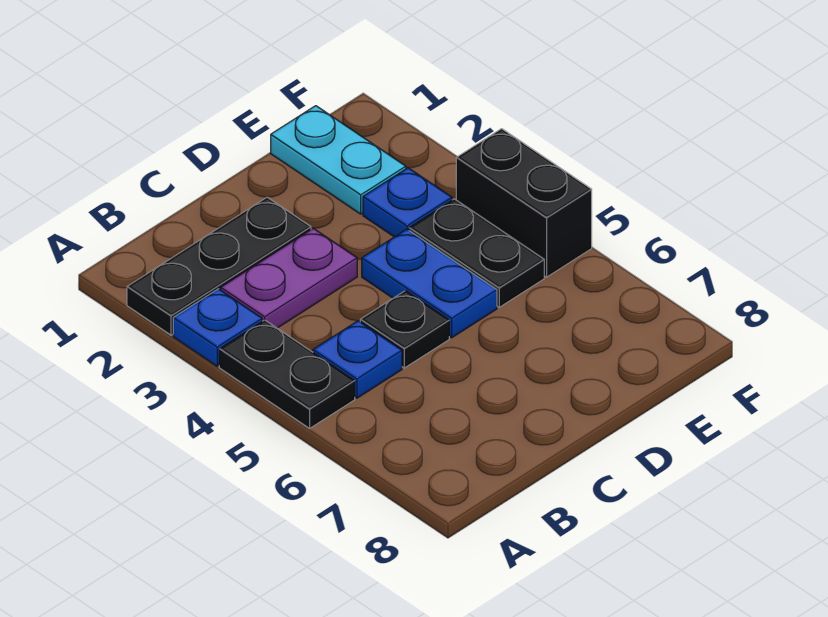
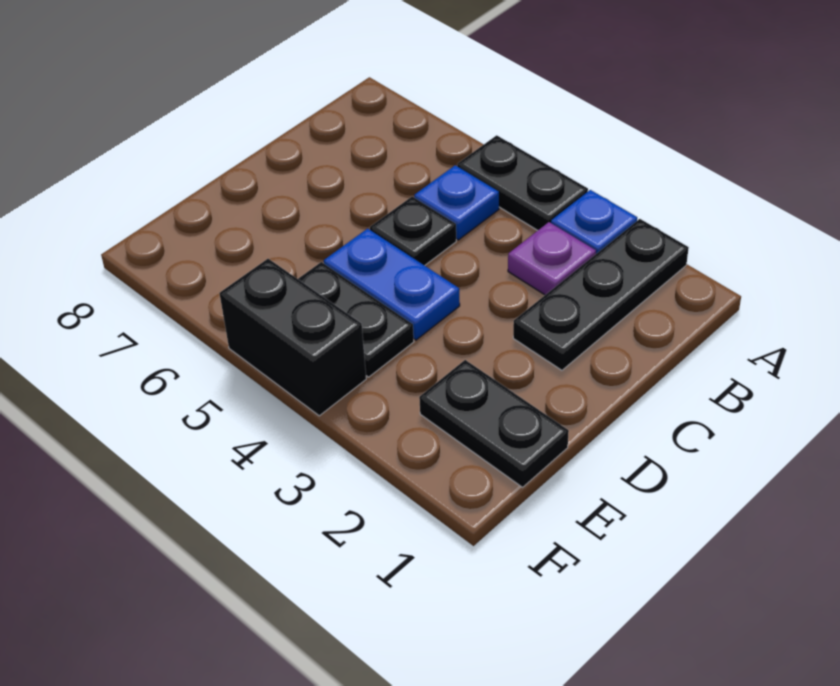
purple 1x2 plate [221,228,357,328] -> purple 1x1 plate [508,222,596,295]
cyan 1x2 plate [271,106,406,214] -> black 1x2 plate [419,360,569,487]
blue 1x1 plate [363,168,452,237] -> none

